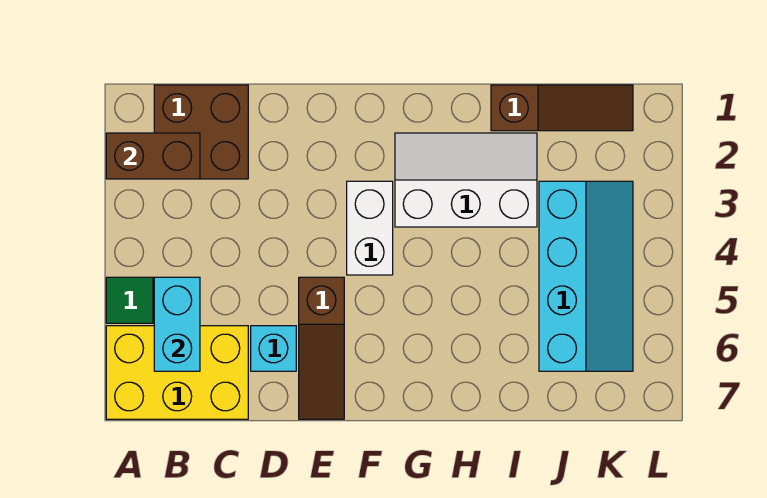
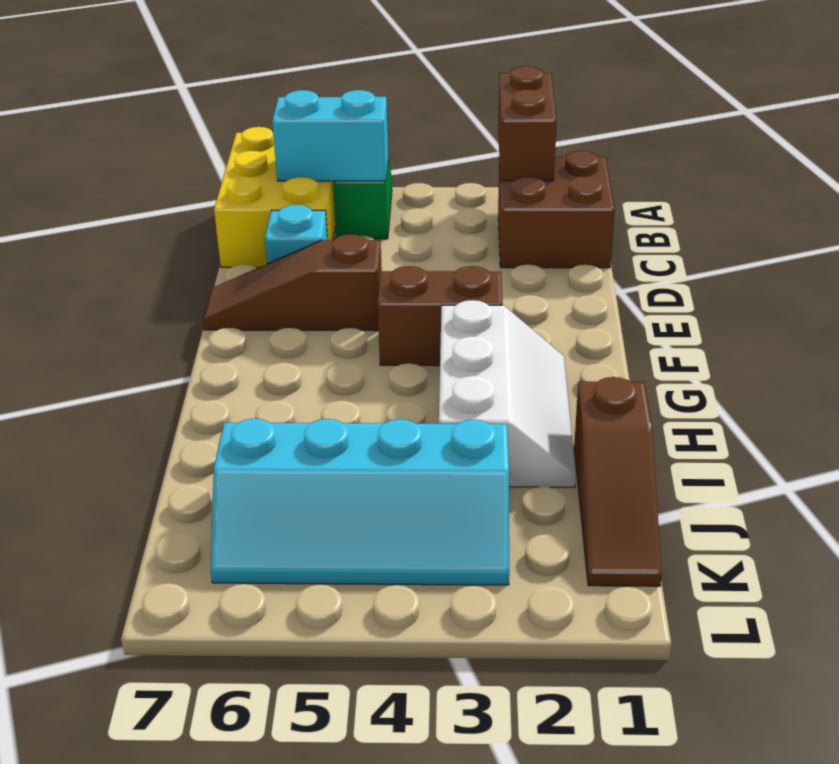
white 1x2 brick [347,181,393,275] -> brown 1x2 brick [378,266,503,366]

